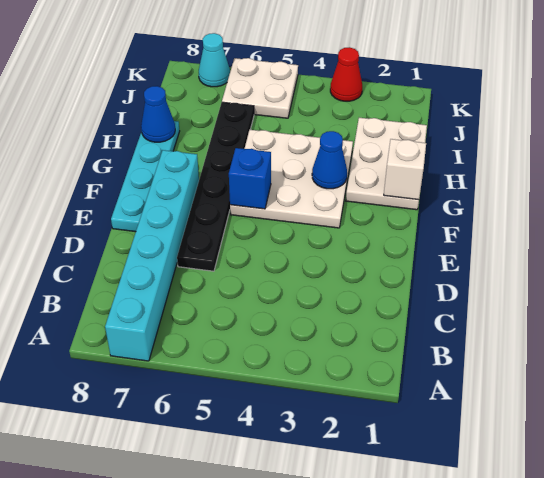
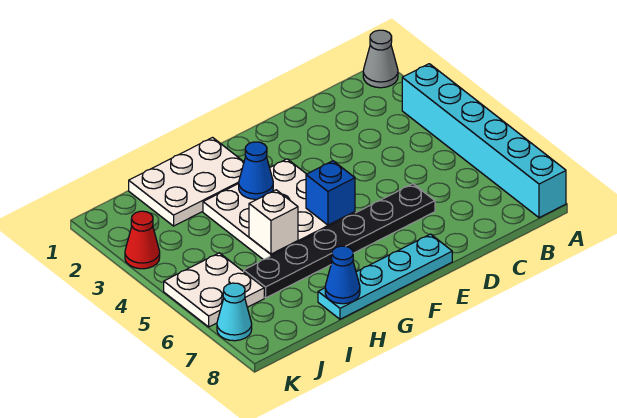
none -> grey 1x1 cone [363,30,398,88]
cyan 1x6 brick [105,150,199,361] -> cyan 1x6 brick turned to [402,64,566,218]
white 1x1 brick [384,139,426,200] -> white 1x1 brick moved to [249,190,298,254]

